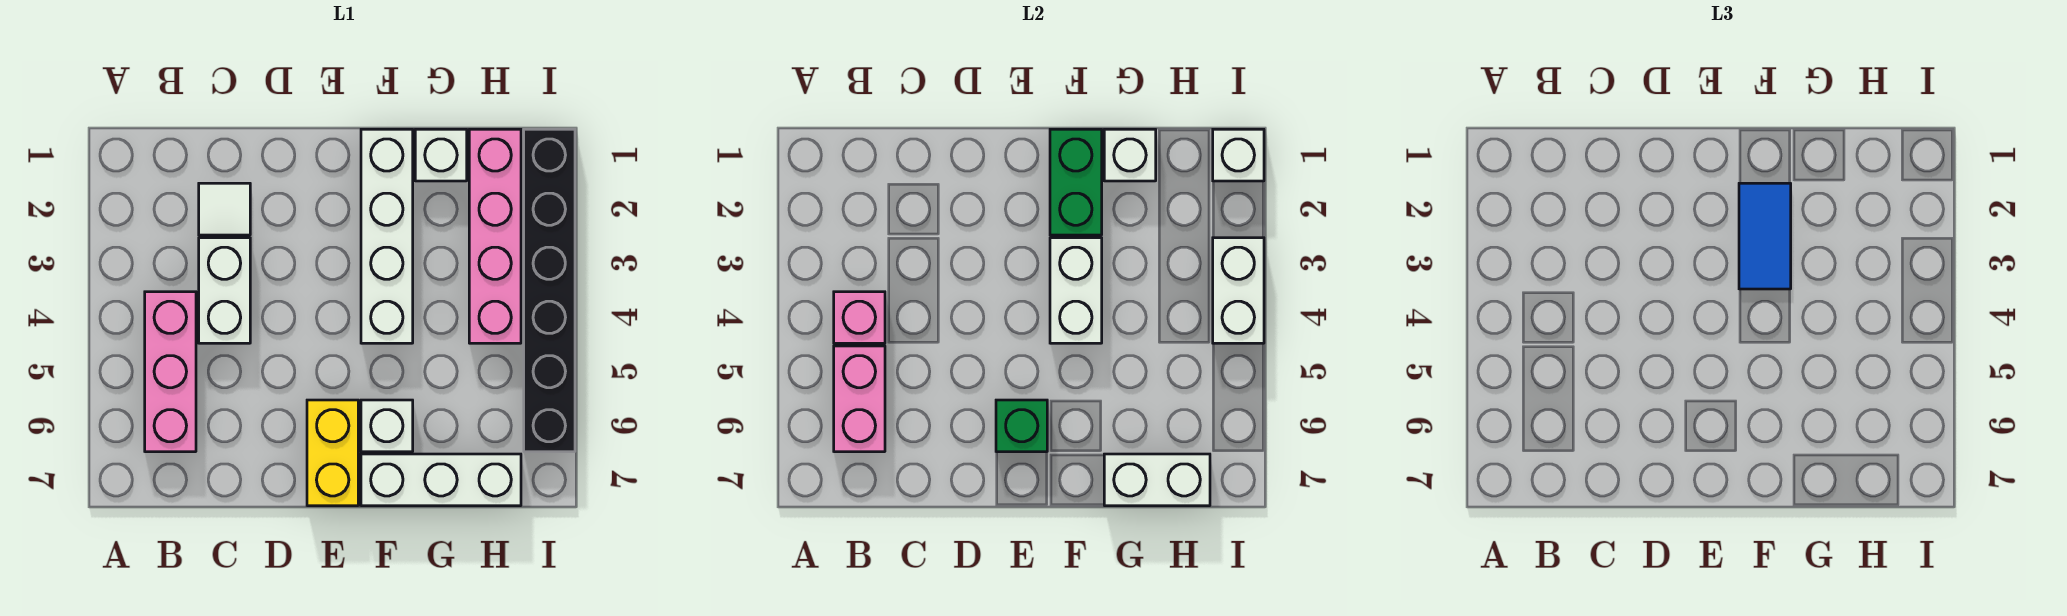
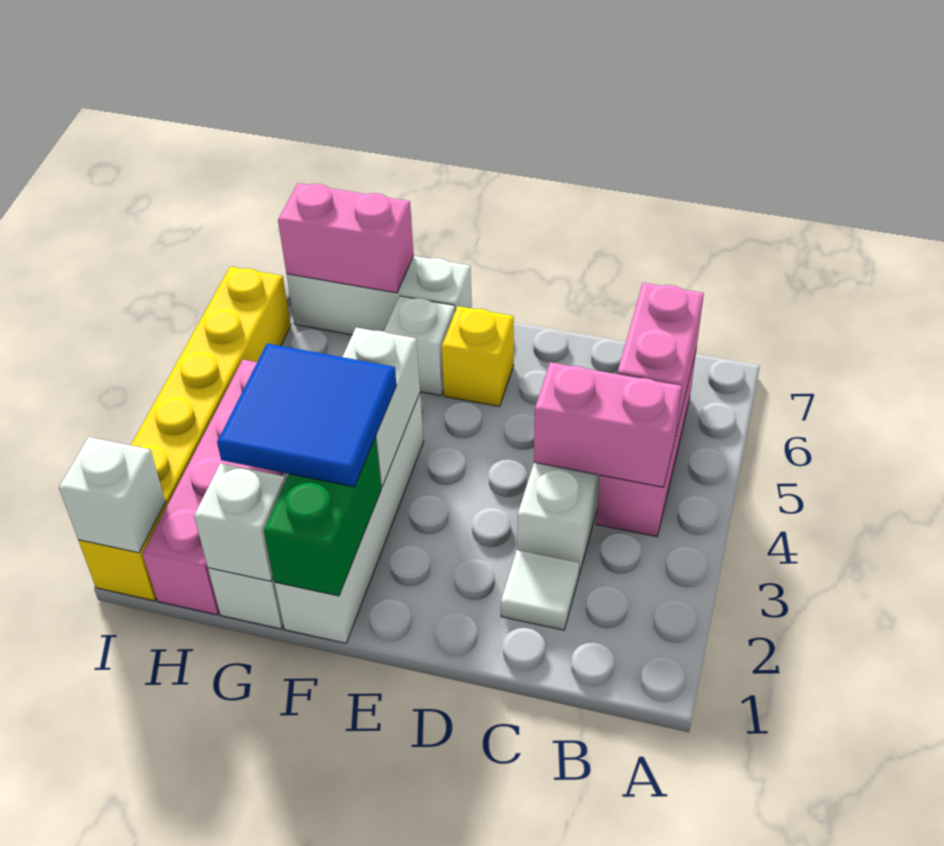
pink 1x1 brick [834,292,885,343] -> pink 1x2 brick [534,362,682,487]
yellow 1x2 brick [307,400,358,506] -> yellow 1x1 brick [442,306,514,406]
green 1x1 brick [996,400,1047,452] -> none
blue 1x2 tile [1739,183,1791,289] -> blue 2x2 tile [217,343,397,487]
white 1x2 brick [1104,454,1210,506] -> pink 1x2 brick [278,183,414,293]
black 1x6 brick [524,129,575,452] -> yellow 1x6 brick [78,267,291,601]
white 1x2 brick [1213,238,1264,343] -> none

